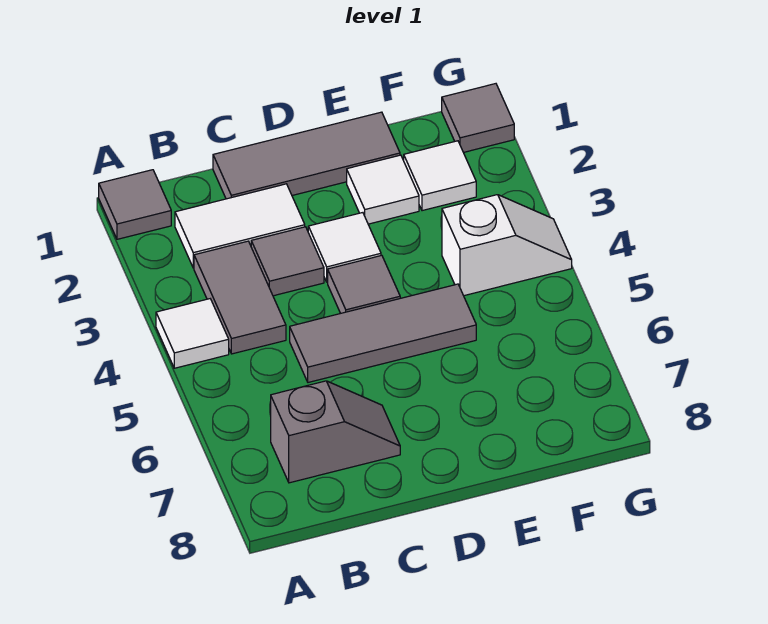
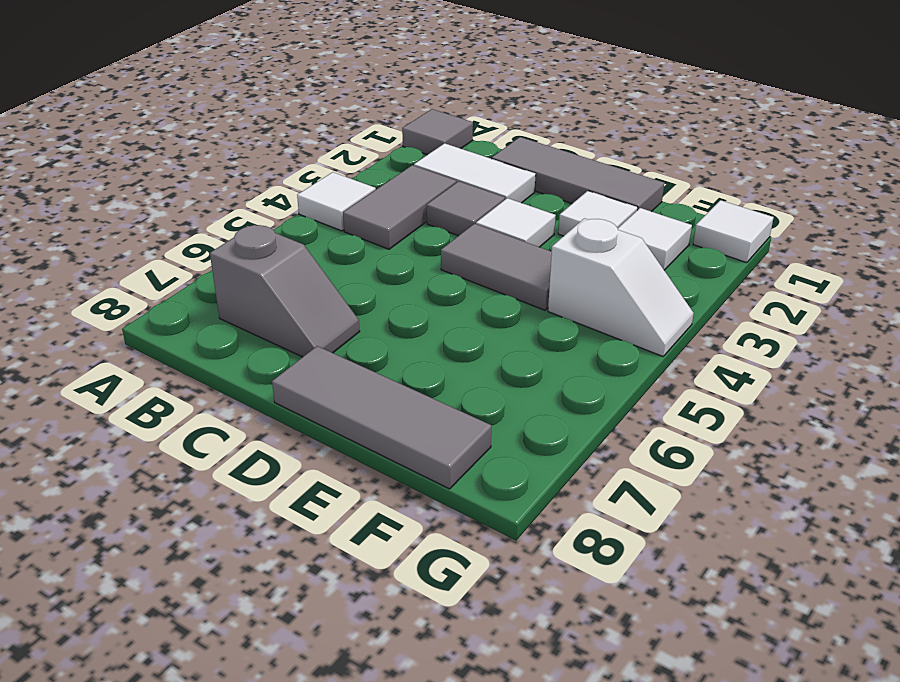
grey 1x3 tile [290,284,476,382] -> grey 1x3 tile moved to [272,346,491,489]
grey 1x1 tile [328,255,400,313] -> grey 1x2 tile [441,224,552,310]
grey 1x1 tile [442,84,514,152] -> white 1x1 tile [693,200,774,263]

